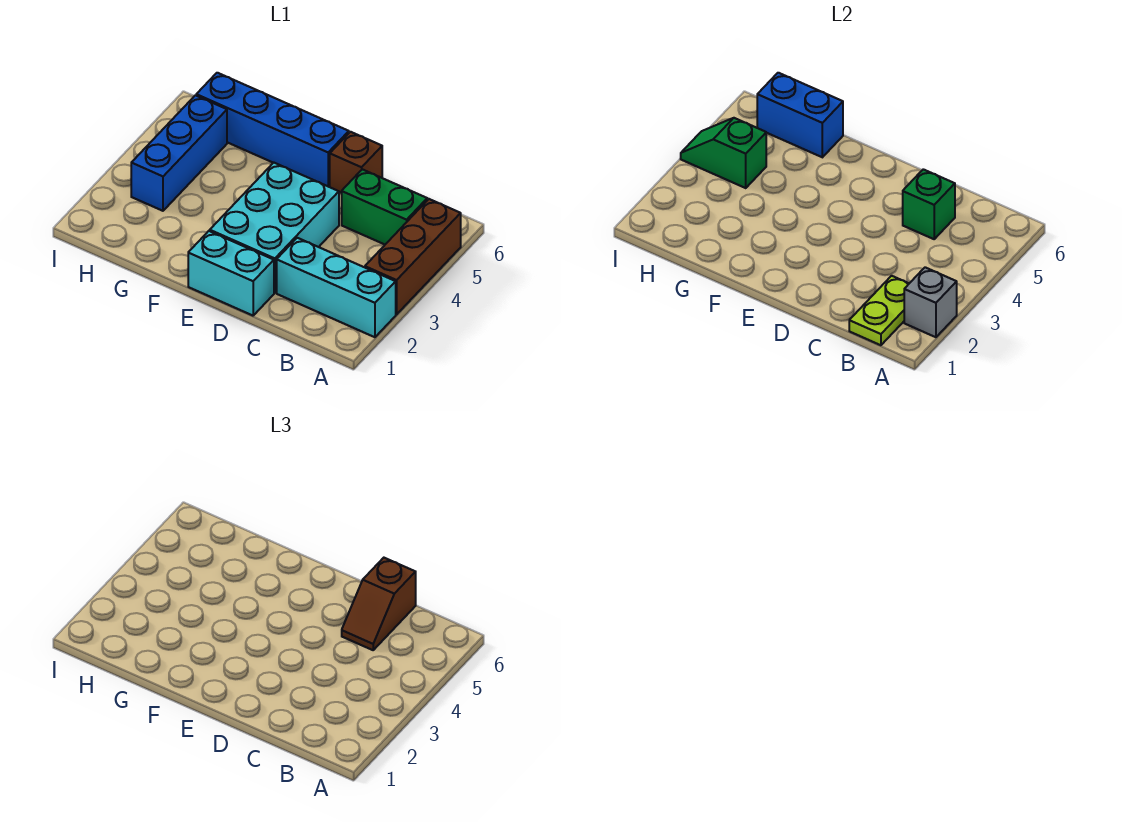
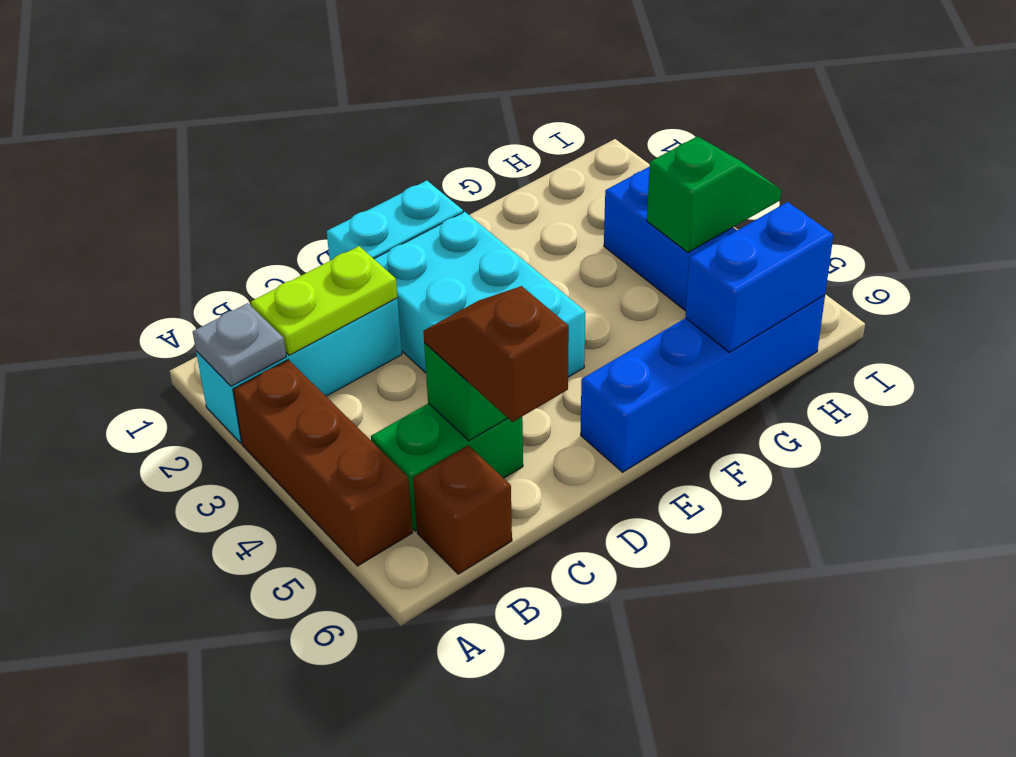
grey 1x1 brick [904,267,957,337] -> grey 1x1 plate [193,303,286,386]
lime 1x2 plate [849,276,909,345] -> lime 1x2 plate turned to [251,246,397,355]
brown 1x1 brick [330,132,382,193] -> brown 1x1 brick moved to [413,445,512,574]

